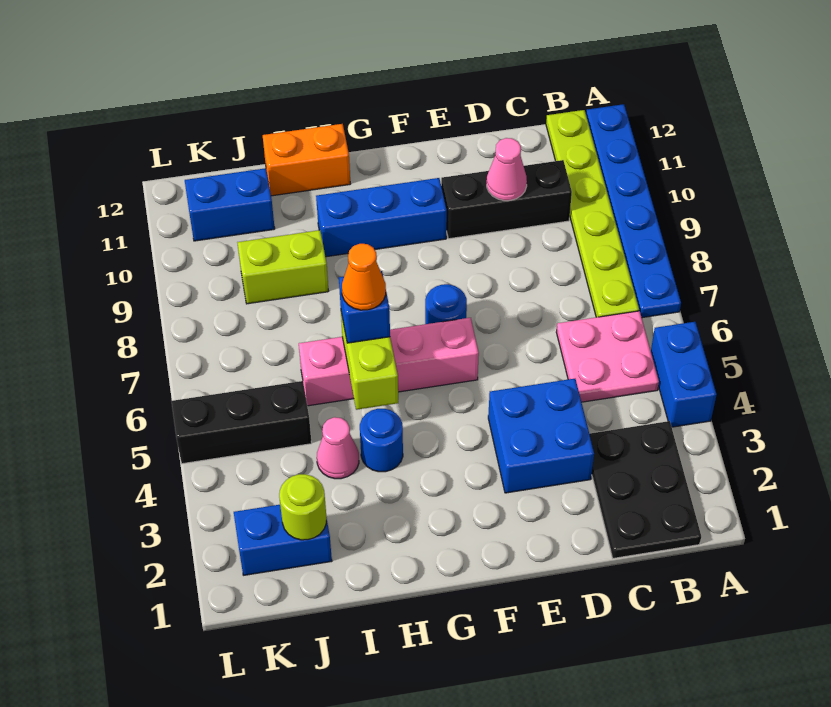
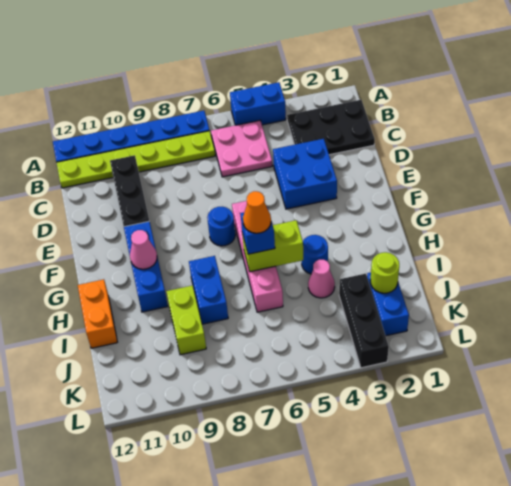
pink 1x1 cone [487,138,527,201] -> pink 1x1 cone moved to [130,230,157,269]
black 1x3 brick [171,381,312,464] -> black 1x3 brick moved to [339,274,389,368]
blue 1x2 brick [185,168,275,241] -> blue 1x2 brick moved to [189,256,228,324]

